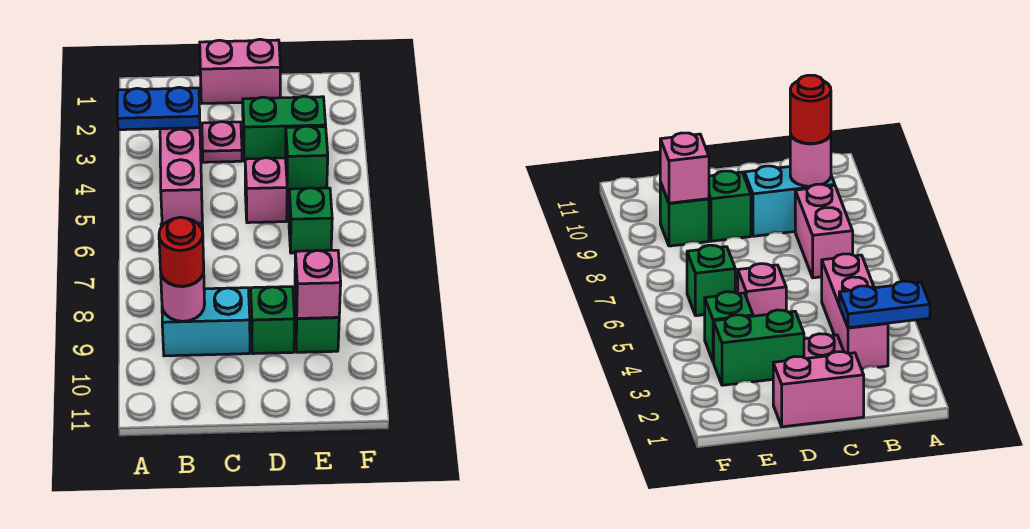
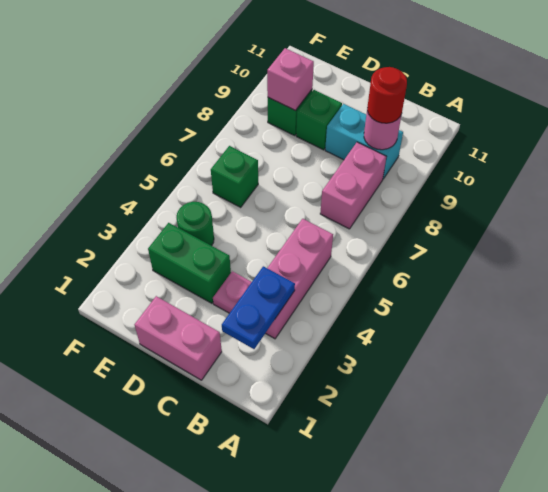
blue 1x2 plate [117,87,200,130] -> blue 1x2 plate turned to [222,266,295,349]
pink 1x1 brick [245,158,287,223] -> none
green 1x1 brick [285,126,328,191] -> green 1x1 round brick [177,202,214,246]

